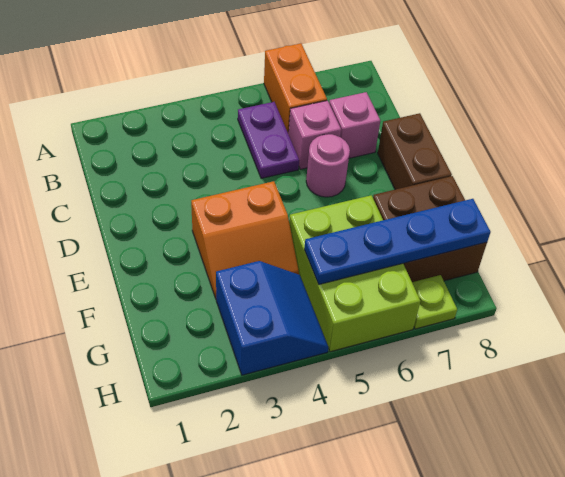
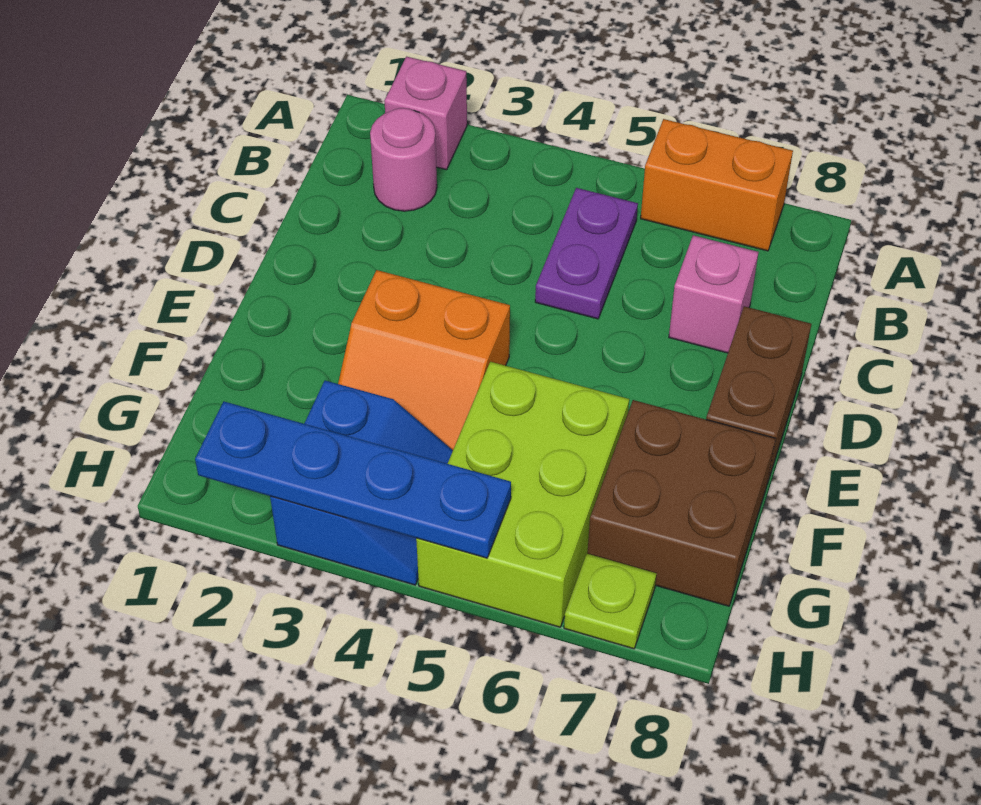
orange 1x2 brick [264,43,327,134] -> orange 1x2 brick turned to [641,119,793,251]
pink 1x1 brick [289,100,341,169] -> pink 1x1 brick moved to [384,57,467,170]
pink 1x1 round brick [306,134,350,197] -> pink 1x1 round brick moved to [370,108,437,211]
blue 1x4 plate [304,199,491,284] -> blue 1x4 plate moved to [195,402,511,558]

